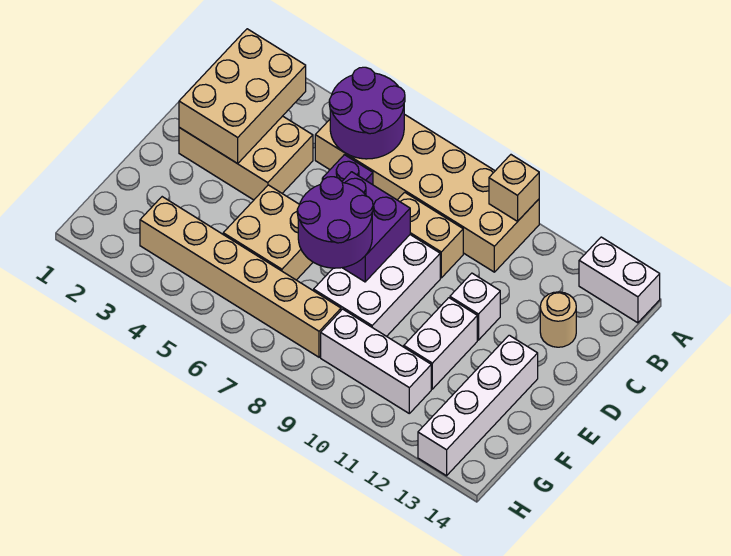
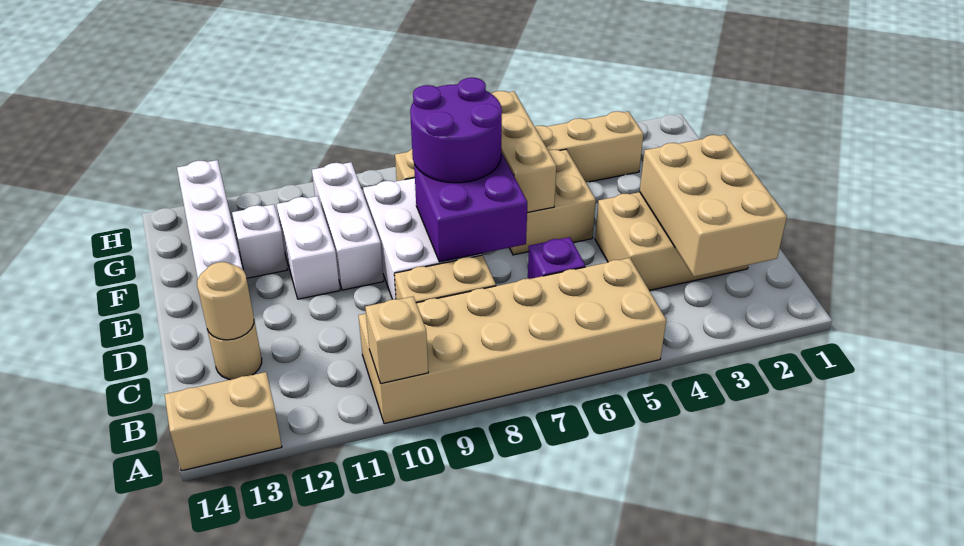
purple 2x2 round brick [329,67,405,159] -> none
white 1x2 brick [579,237,660,323] -> tan 1x2 brick [165,372,282,471]
none -> tan 1x1 round brick [197,262,254,340]
white 1x1 brick [450,273,500,340] -> white 1x1 brick moved to [232,204,287,278]
none -> tan 1x3 brick [492,91,556,213]
white 1x3 brick [321,309,431,413] -> white 1x3 brick turned to [312,162,384,290]

